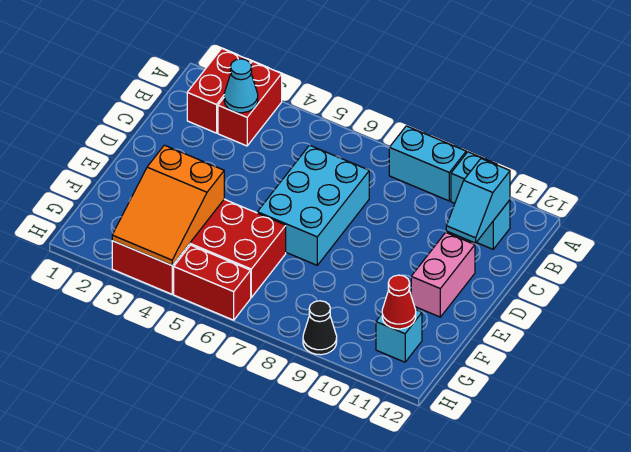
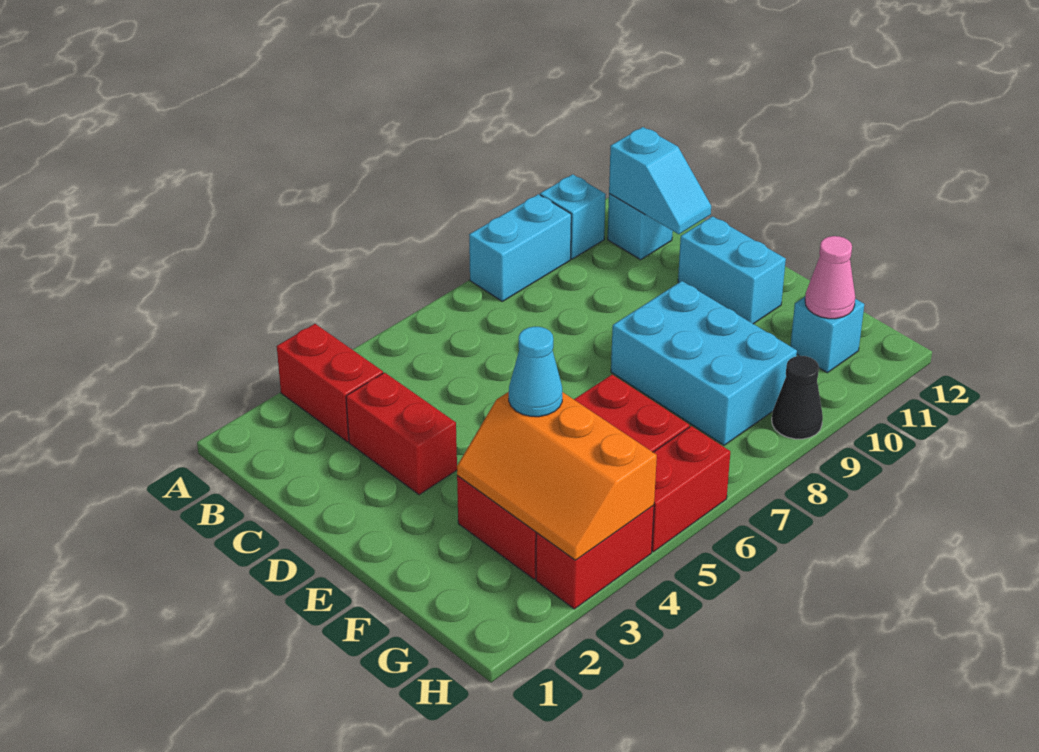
red 1x2 brick [187,49,251,133] -> red 1x2 brick moved to [346,373,457,495]
cyan 1x1 cone [224,59,258,113] -> cyan 1x1 cone moved to [509,327,562,417]
cyan 2x3 brick [257,145,369,265] -> cyan 2x3 brick moved to [611,281,797,445]
pink 1x2 brick [411,233,475,317] -> cyan 1x2 brick [678,216,786,324]
orange 2x3 slope [112,145,224,265] -> orange 2x3 slope turned to [457,392,657,560]
red 1x1 cone [382,275,416,329] -> pink 1x1 cone [805,236,855,319]

